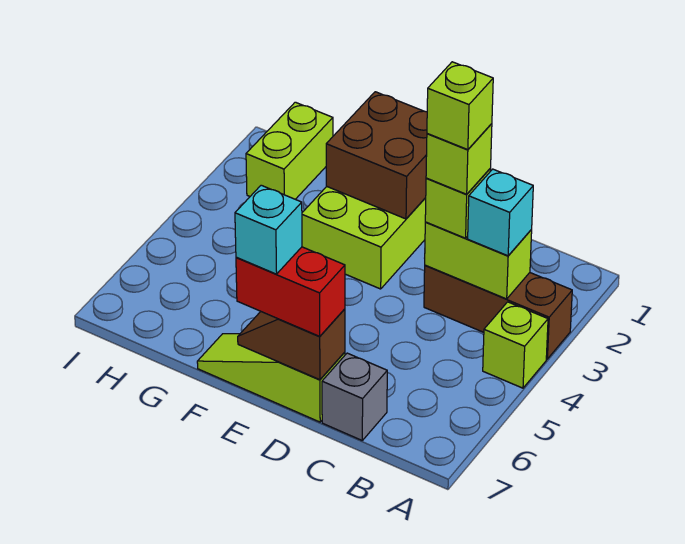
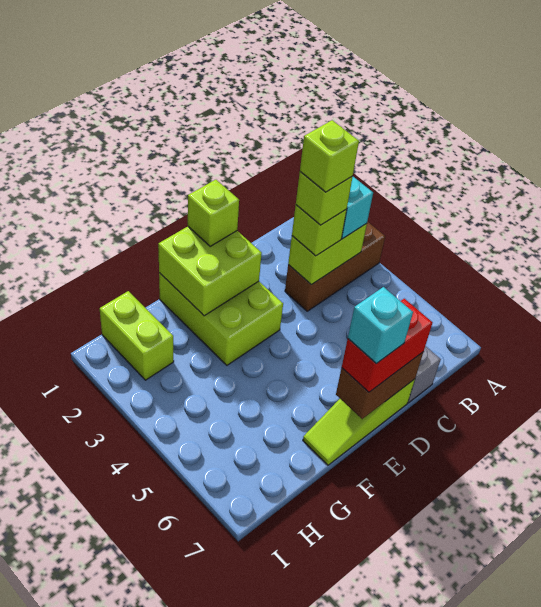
lime 1x1 brick [483,302,548,388] -> lime 1x1 brick moved to [188,180,239,246]
brown 1x2 slope [238,309,345,380] -> brown 1x2 brick [336,352,423,419]
brown 2x2 brick [326,92,427,219] -> lime 2x2 brick [158,227,262,316]

